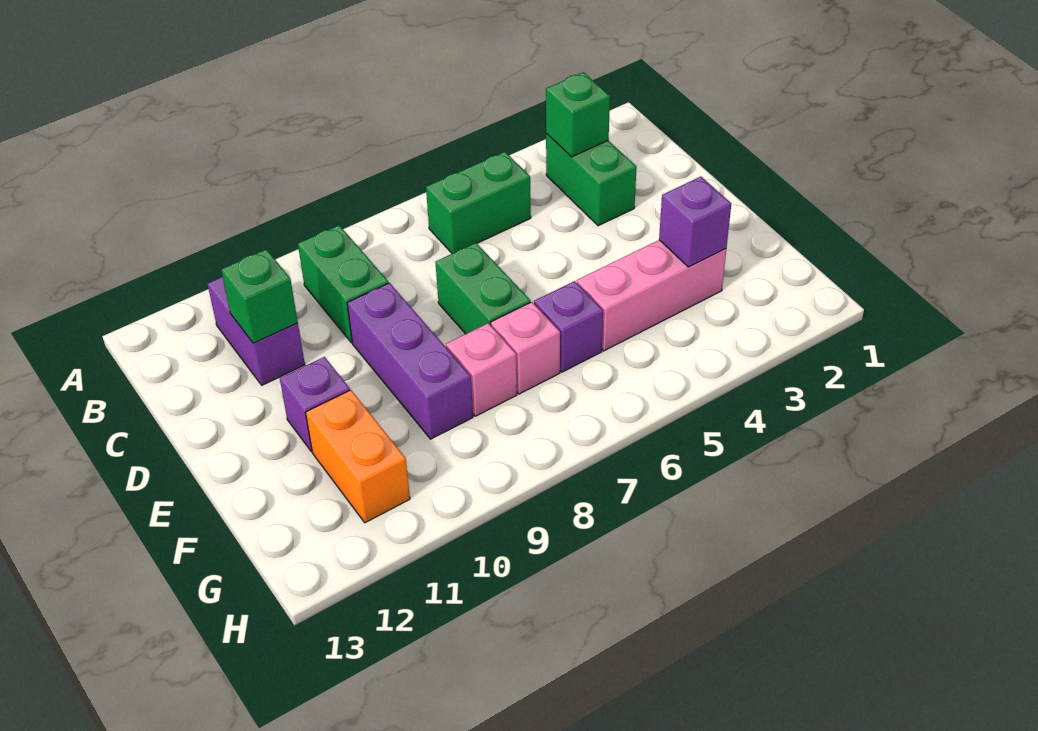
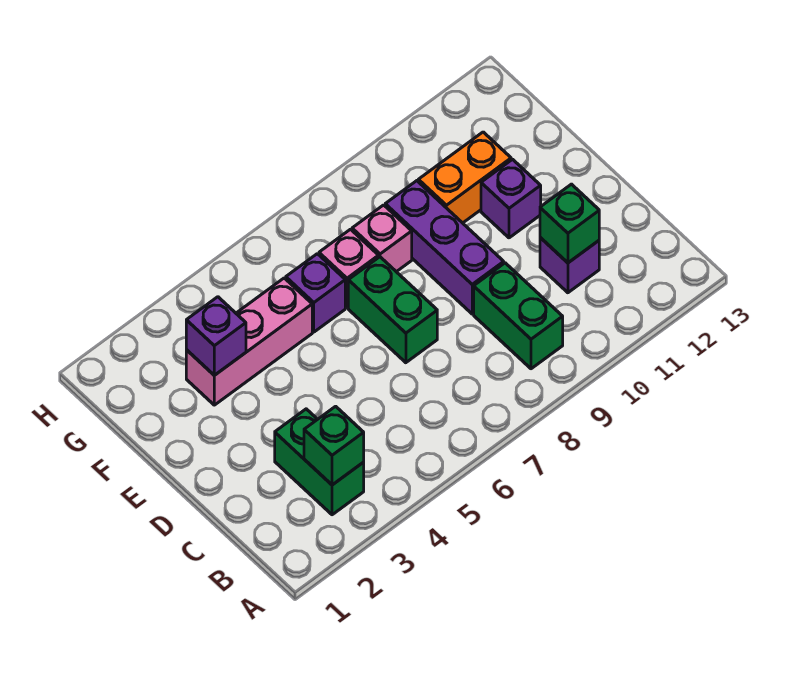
green 1x2 brick [426,152,531,254] -> none
purple 1x2 brick [208,277,305,385] -> purple 1x1 brick [540,237,599,293]
orange 1x2 brick [306,390,410,523] -> orange 1x2 brick turned to [418,132,511,223]

